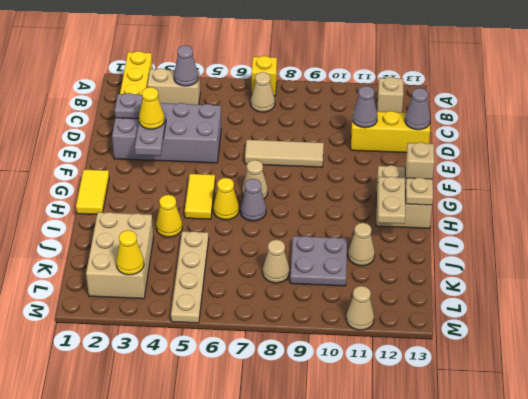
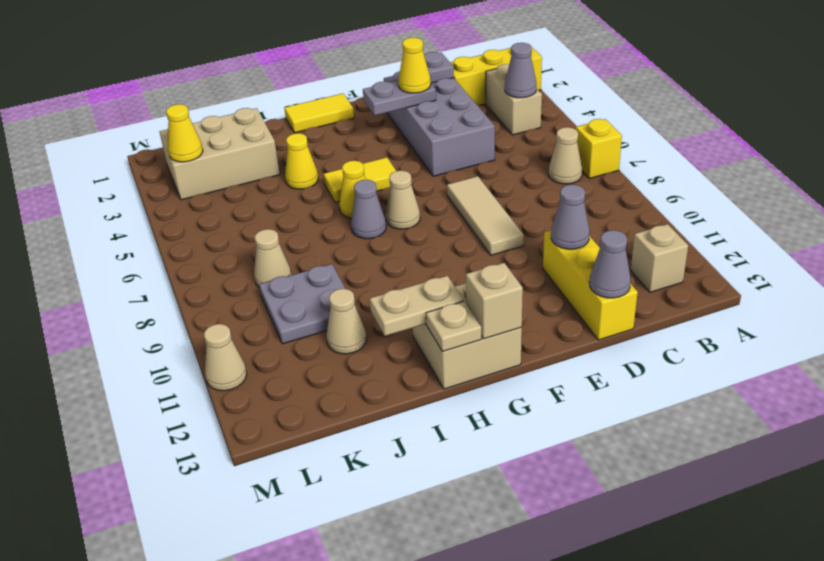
tan 1x4 plate [171,231,209,323] -> none

